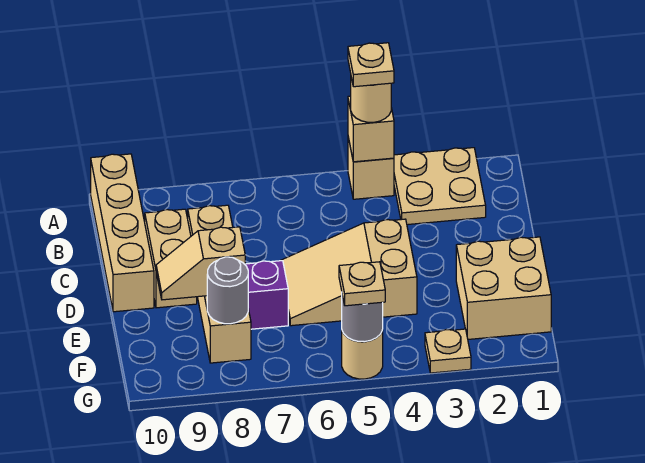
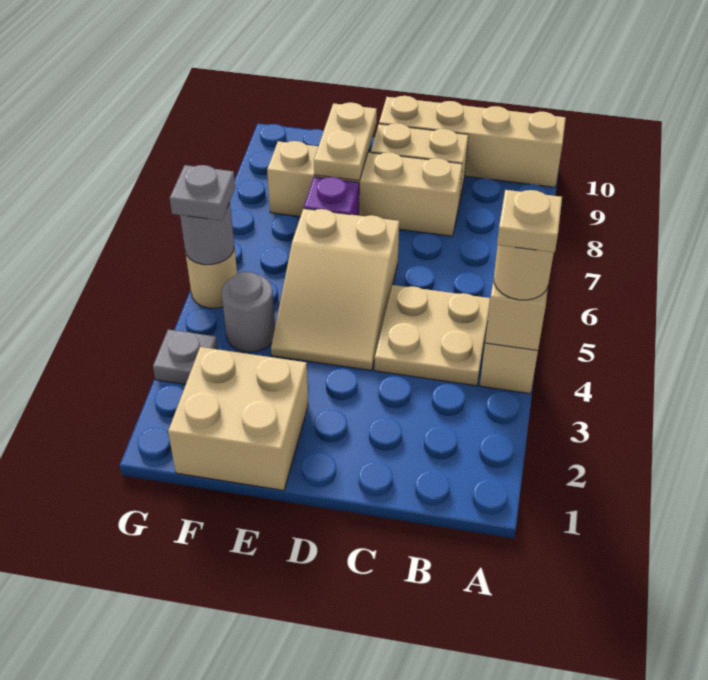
tan 2x2 plate [394,148,486,225] -> tan 2x2 plate moved to [374,285,490,386]
tan 2x3 slope [281,219,417,326] -> tan 2x3 slope turned to [271,209,399,371]
tan 1x2 slope [156,227,245,300] -> tan 1x2 plate [314,103,377,180]
grey 1x1 round brick [207,257,248,324] -> grey 1x1 round brick moved to [222,272,275,352]
tan 1x1 plate [425,329,471,373] -> grey 1x1 plate [153,330,218,384]
tan 1x1 plate [339,262,385,306] -> grey 1x1 plate [170,165,235,221]

